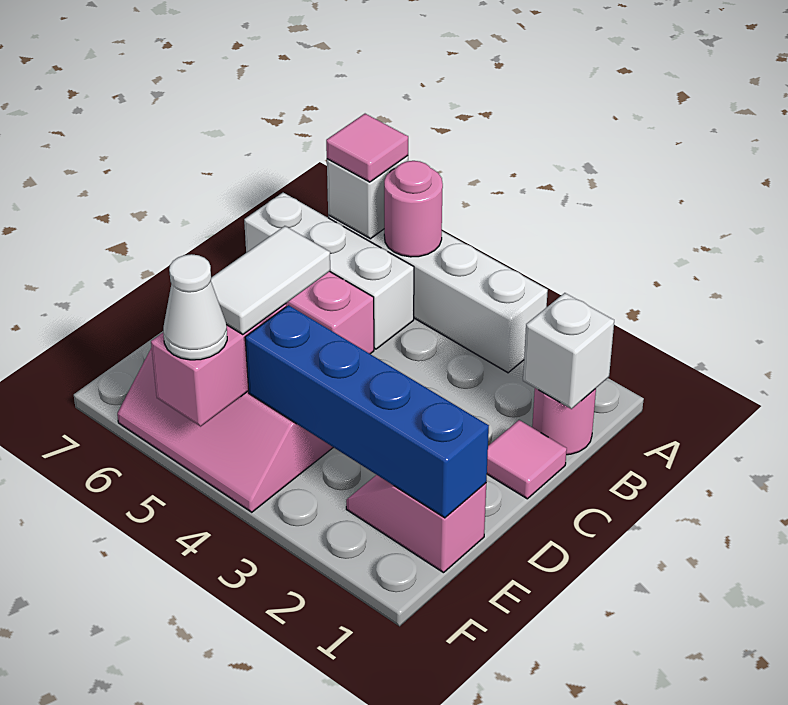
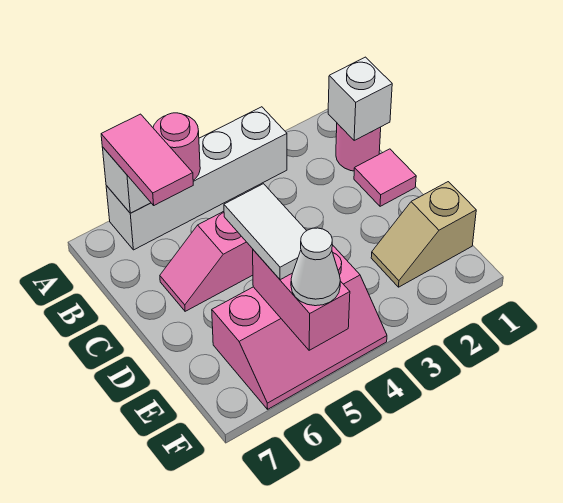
pink 1x1 tile [326,114,408,182] -> pink 1x2 tile [101,114,193,205]
white 1x3 brick [244,193,414,349] -> none
pink 1x2 slope [346,475,486,573] -> tan 1x2 slope [371,182,476,287]
blue 1x4 brick [245,305,489,518] -> none

